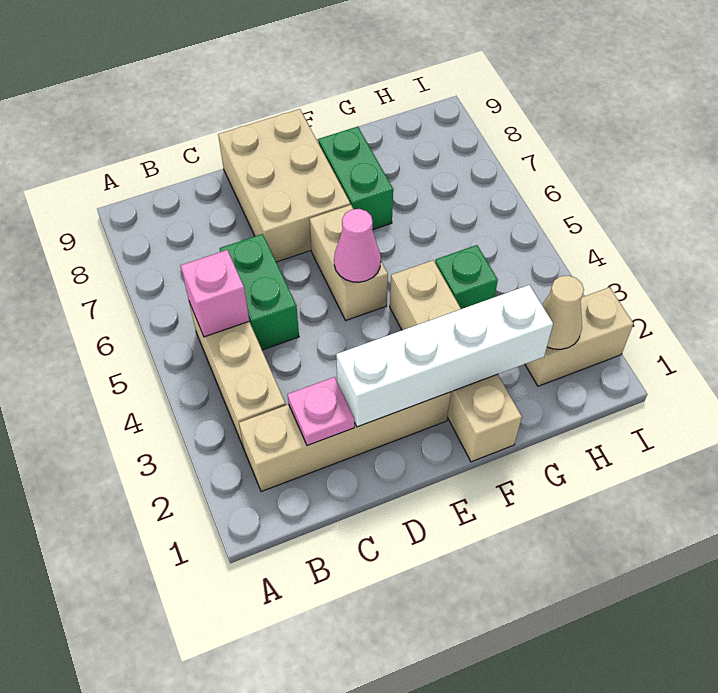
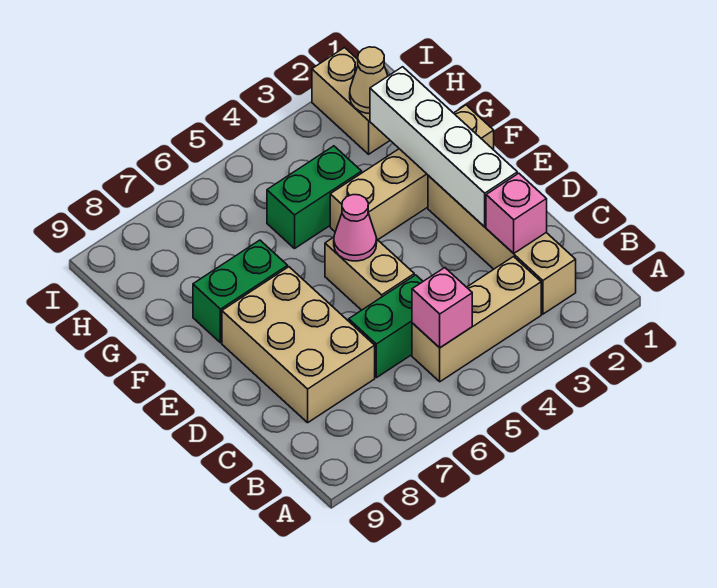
pink 1x1 plate [288,377,354,446] -> pink 1x1 brick [486,173,547,253]
tan 2x3 brick [218,109,350,262] -> tan 2x3 brick turned to [222,267,375,423]
tan 1x2 brick [310,205,388,320] -> tan 1x2 brick turned to [325,237,414,310]
green 1x1 brick [435,245,498,309] -> green 1x2 brick [267,146,362,248]

